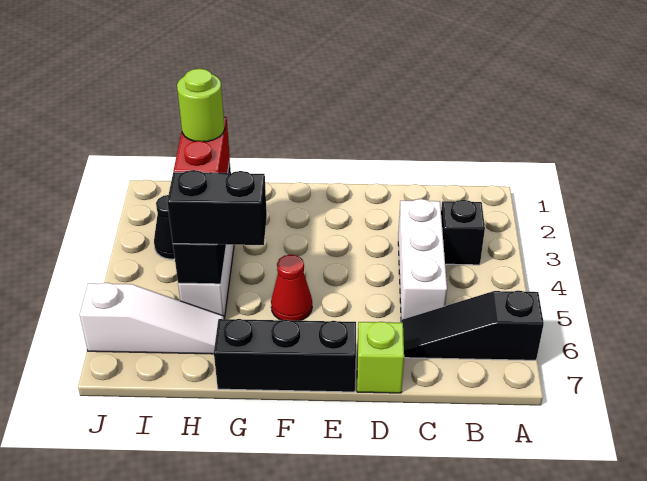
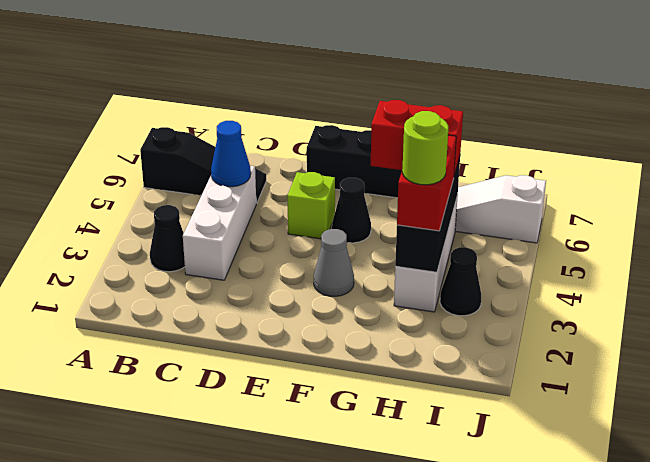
black 1x1 brick [441,200,485,265] -> black 1x1 cone [150,205,185,272]
none -> blue 1x1 cone [211,121,251,187]
lime 1x1 brick [357,322,404,393] -> lime 1x1 brick moved to [287,172,335,239]
none -> grey 1x1 cone [314,229,354,296]
red 1x1 cone [271,255,312,321] -> black 1x1 cone [332,178,371,243]
black 1x2 brick [167,170,267,245] -> red 1x2 brick [371,100,463,175]

